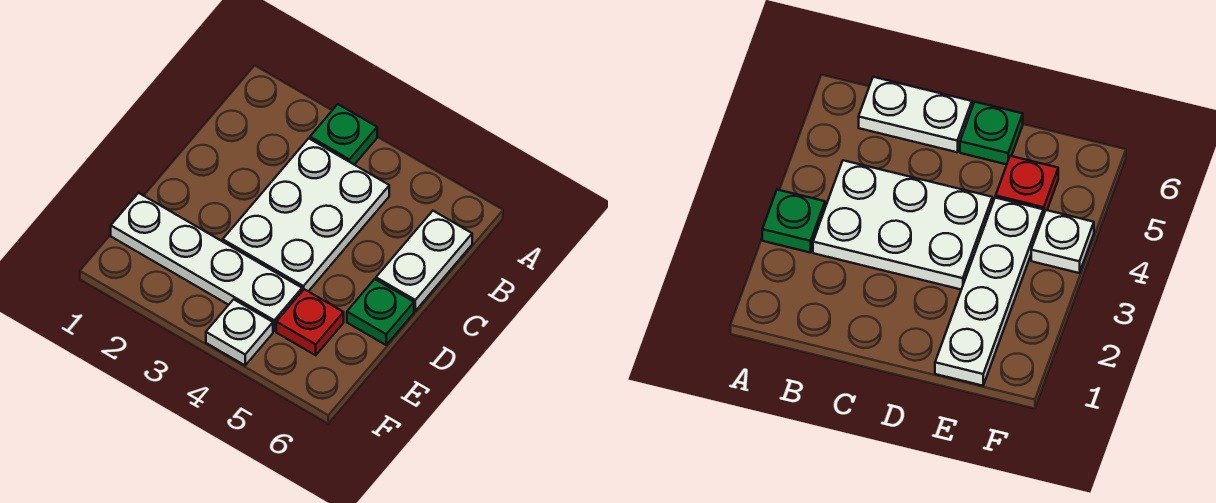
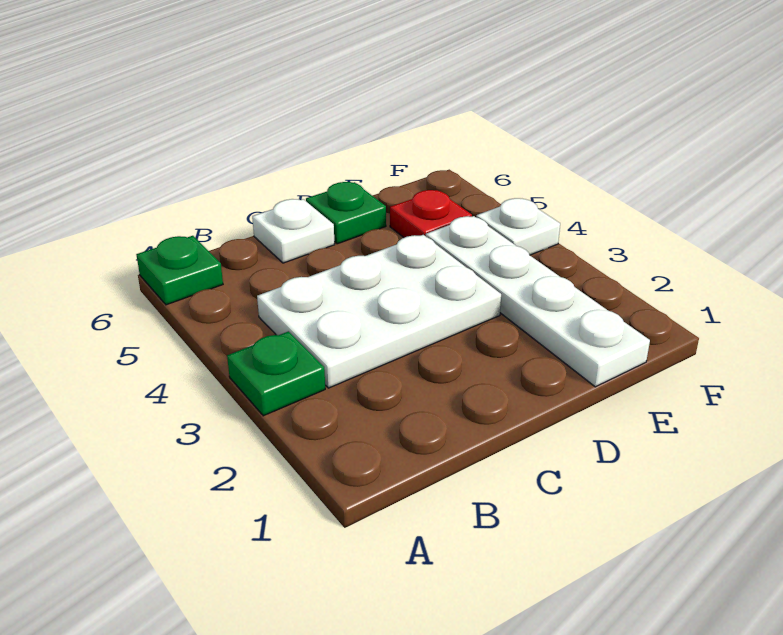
none -> green 1x1 plate [136,236,223,305]
white 1x2 plate [376,211,472,311] -> white 1x1 plate [252,199,335,263]

